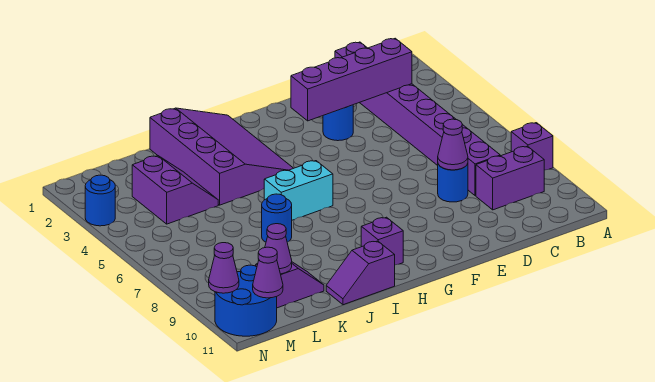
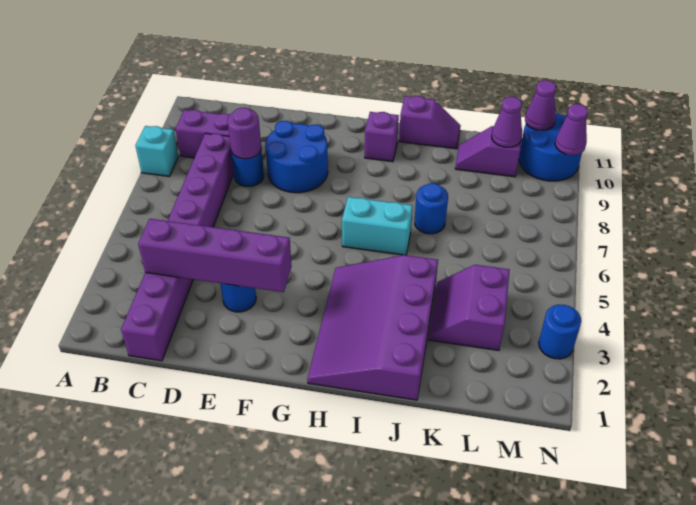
purple 1x1 brick [511,123,553,170] -> cyan 1x1 brick [135,126,178,176]
purple 1x1 cone [438,119,468,170] -> purple 1x1 round brick [227,108,261,159]
none -> blue 2x2 round brick [265,121,328,193]

